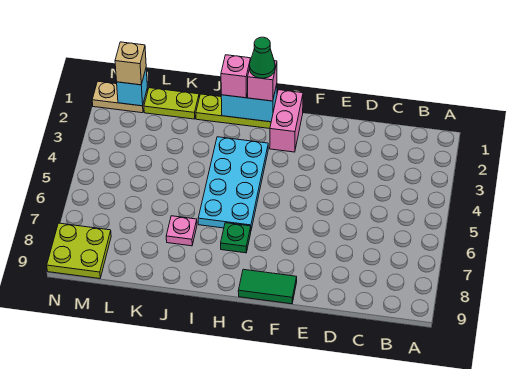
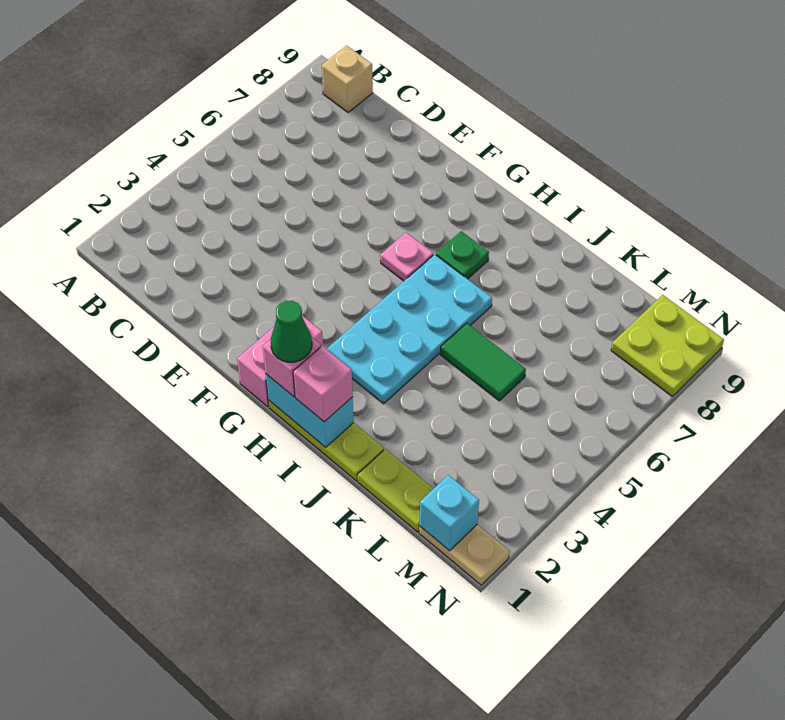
green 1x2 tile [238,269,297,304] -> green 1x2 tile moved to [440,323,526,401]
pink 1x1 plate [166,216,197,246] -> pink 1x1 plate moved to [380,233,433,281]
tan 1x1 brick [115,42,146,85] -> tan 1x1 brick moved to [322,46,373,112]

